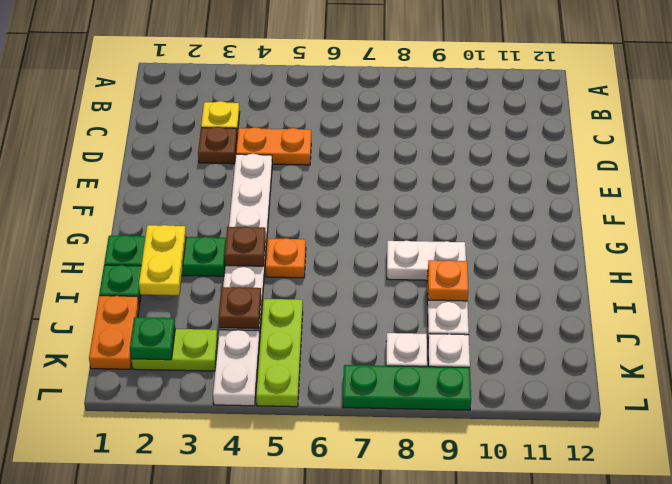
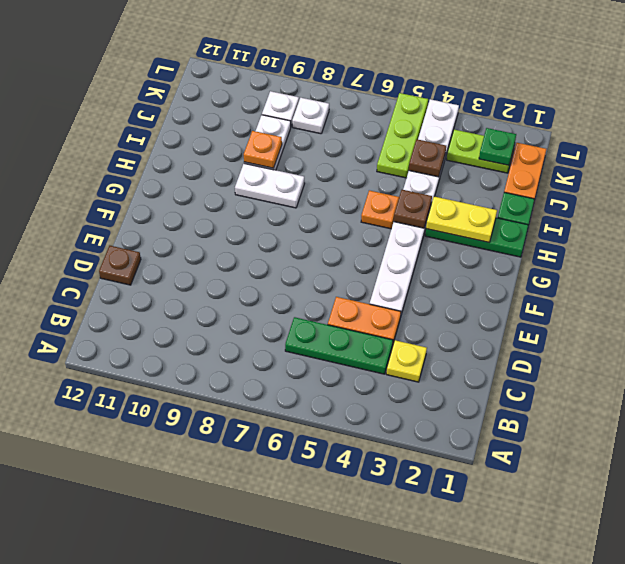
brown 1x1 plate [198,127,237,164] -> brown 1x1 plate moved to [99,246,141,285]
yellow 1x2 plate [139,225,186,295] -> yellow 1x2 plate turned to [426,196,497,243]
green 1x3 plate [343,365,471,410] -> green 1x3 plate moved to [285,317,393,374]

